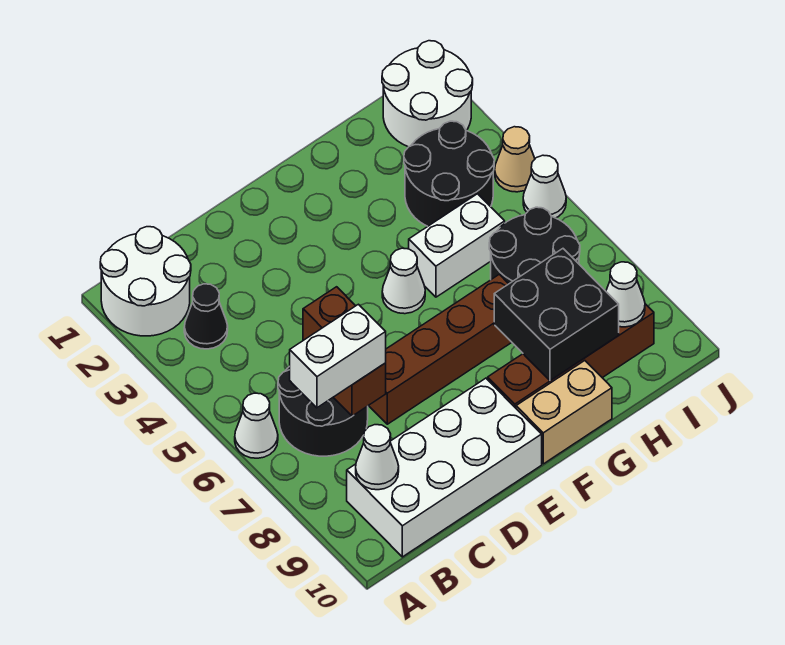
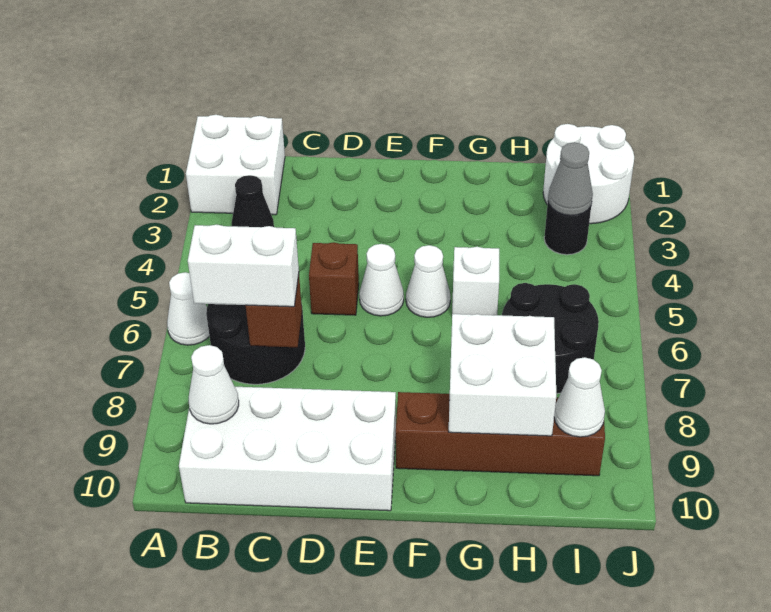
white 2x2 round brick [100,227,191,336] -> white 2x2 brick [186,115,285,215]
brown 1x4 brick [369,274,512,424] -> none
tan 1x2 brick [516,361,612,464] -> none
white 1x2 brick [409,194,505,297] -> white 1x1 brick [452,247,499,315]
black 2x2 brick [494,249,619,381] -> white 2x2 brick [449,314,556,436]
black 2x2 round brick [404,121,494,226] -> black 1x1 round brick [544,202,591,255]
none -> grey 1x1 cone [548,142,593,216]
tan 1x1 cone [495,127,535,192] -> none
white 1x1 cone [523,155,566,218] -> white 1x1 cone moved to [359,244,404,316]

